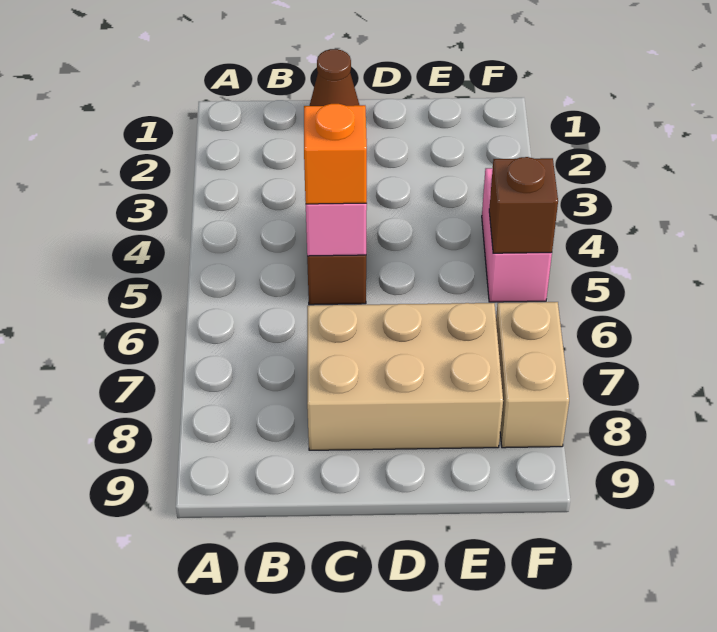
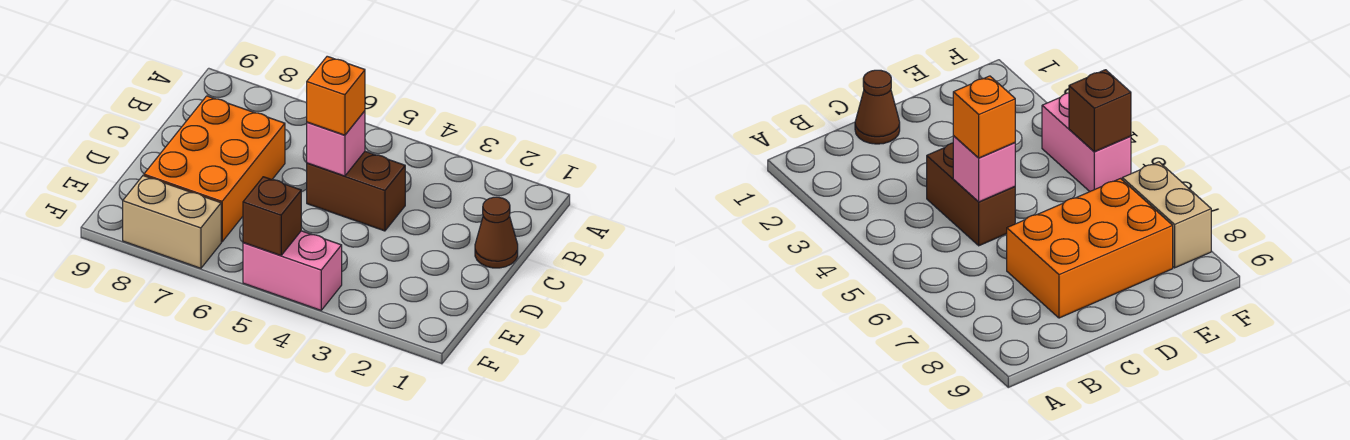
tan 2x3 brick [307,303,503,450] -> orange 2x3 brick [144,96,285,242]

